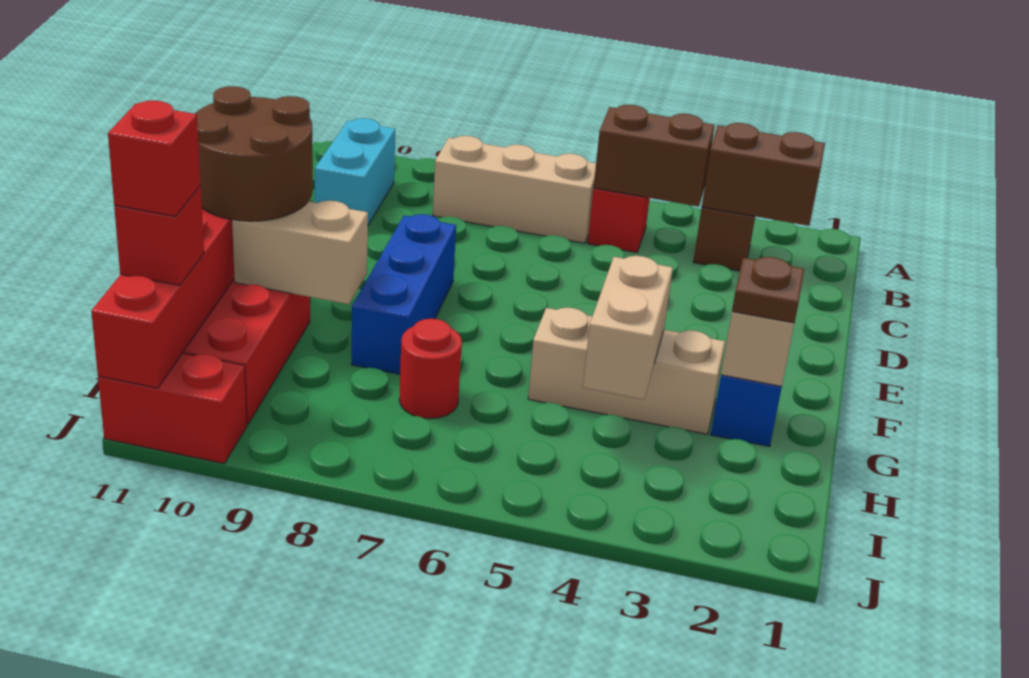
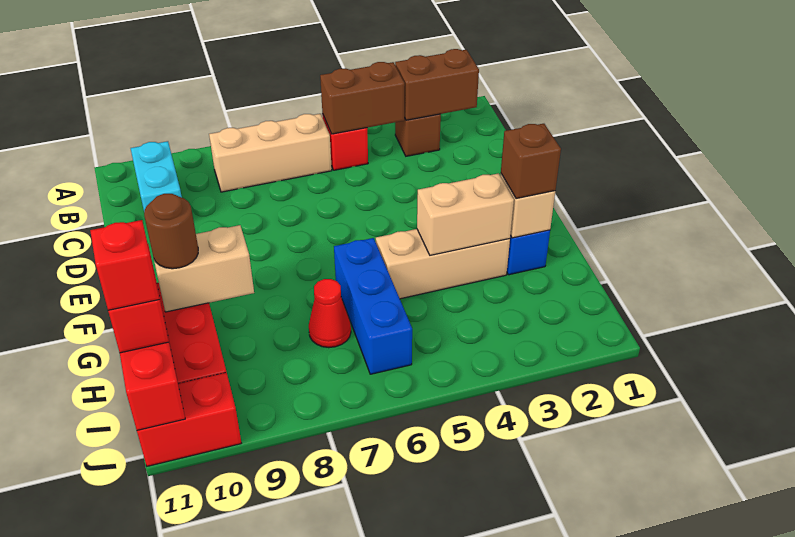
blue 1x3 brick [351,214,456,374] -> blue 1x3 brick moved to [334,238,412,374]
brown 2x2 round brick [195,86,313,221] -> brown 1x1 round brick [144,194,198,269]
brown 1x1 plate [732,257,804,323] -> brown 1x1 brick [501,124,561,199]
tan 1x2 brick [583,256,673,399] -> tan 1x2 brick turned to [417,173,514,256]
red 1x1 round brick [399,319,462,419] -> red 1x1 cone [309,279,351,348]

